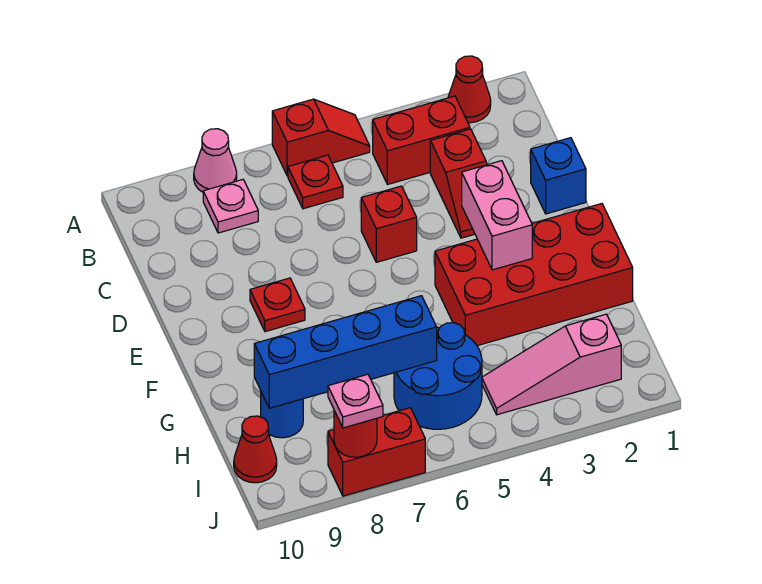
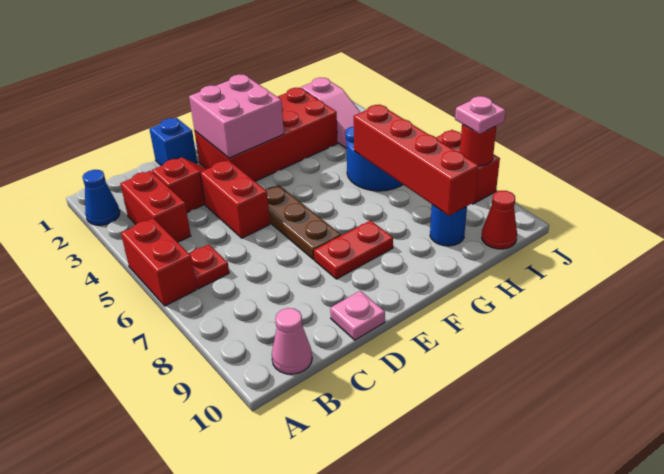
red 1x1 cone [448,56,491,123] -> blue 1x1 cone [83,170,120,225]
red 1x2 slope [272,99,370,176] -> red 1x2 brick [121,218,197,306]
pink 1x1 cone [194,129,237,192] -> pink 1x1 cone moved to [272,308,312,374]
pink 1x1 plate [203,180,258,233] -> pink 1x1 plate moved to [330,291,385,340]
red 1x1 brick [361,186,417,262] -> red 1x2 brick [200,160,270,238]
pink 1x2 brick [462,161,532,270] -> pink 2x2 brick [189,75,284,158]
none -> brown 1x3 plate [266,185,341,259]
red 1x1 plate [250,278,305,332] -> red 1x2 plate [314,221,393,279]
red 2x4 brick [435,204,633,346] -> red 2x4 brick turned to [195,88,338,181]
blue 1x4 brick [254,296,437,408] -> red 1x4 brick [354,104,479,216]

